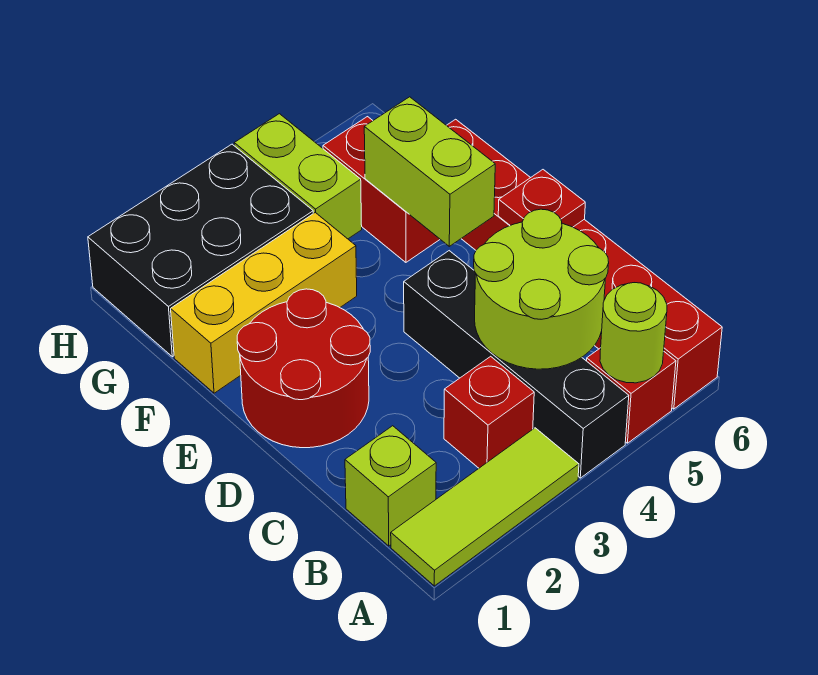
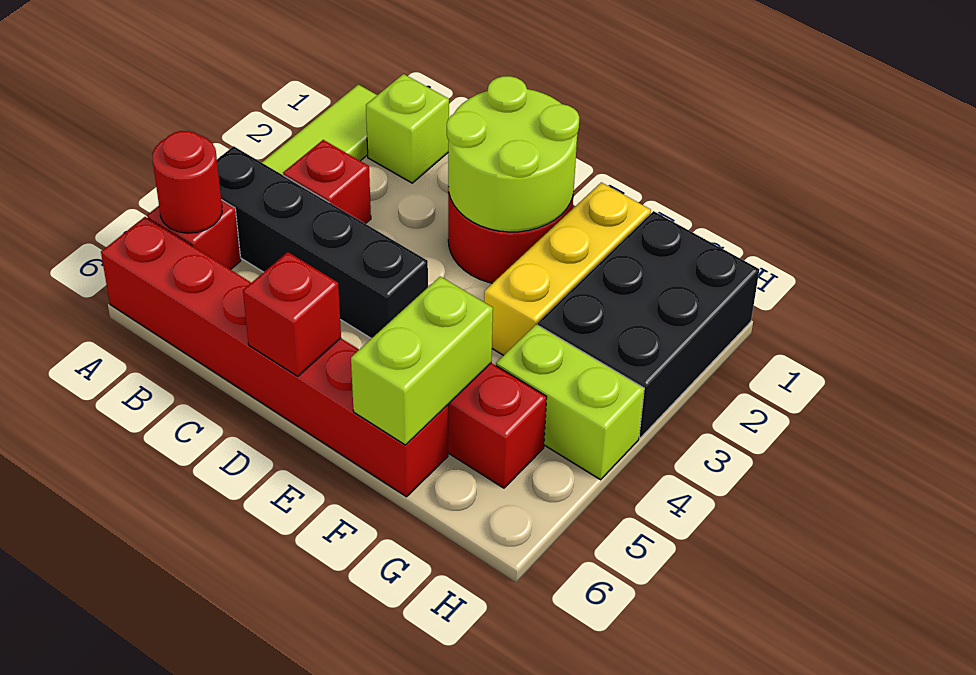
lime 1x1 round brick [600,283,667,383] -> red 1x1 round brick [152,131,222,233]
lime 2x2 round brick [474,209,609,369] -> lime 2x2 round brick moved to [447,76,579,232]
red 1x1 plate [498,170,585,227] -> red 1x1 brick [243,252,341,376]
lime 1x2 brick [364,97,495,246] -> lime 1x2 brick turned to [351,277,493,445]

